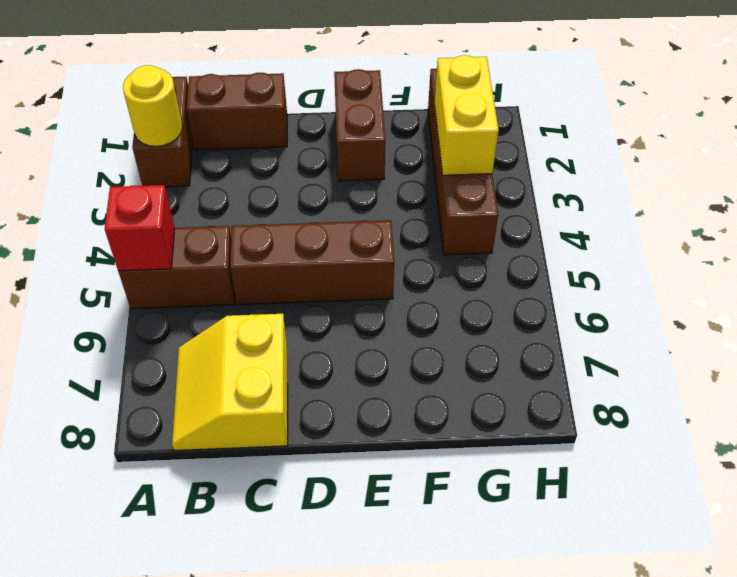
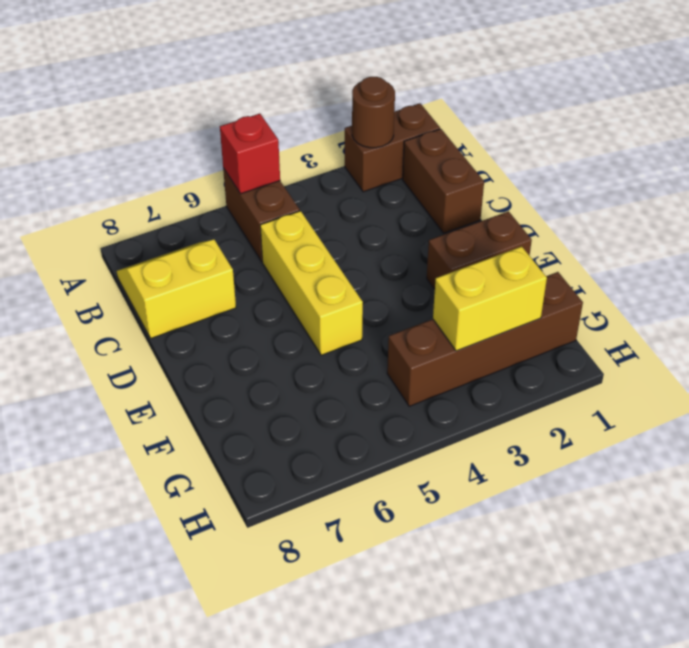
yellow 1x1 round brick [123,65,182,146] -> brown 1x1 round brick [352,77,395,148]
brown 1x3 brick [230,220,394,305] -> yellow 1x3 brick [260,211,363,355]

